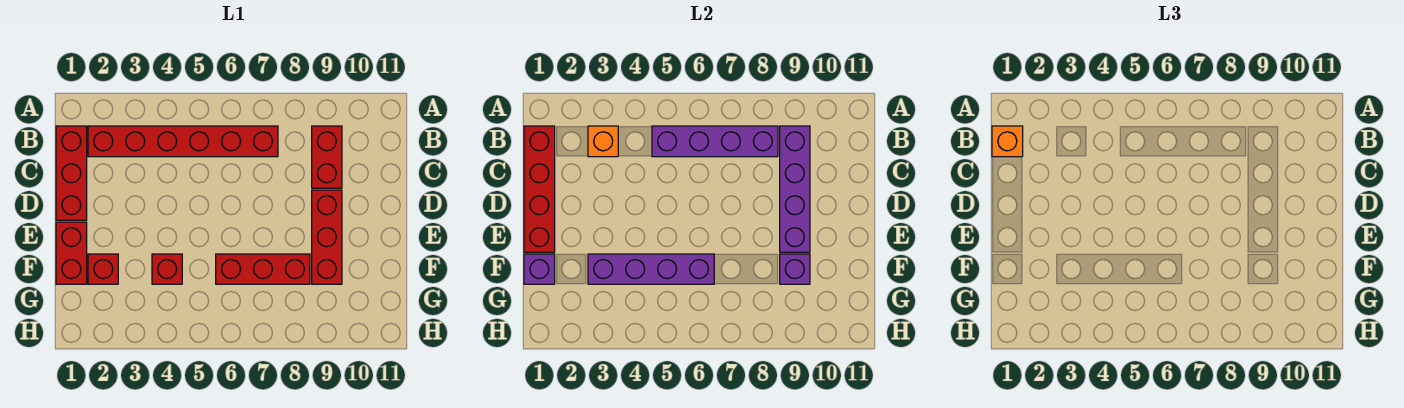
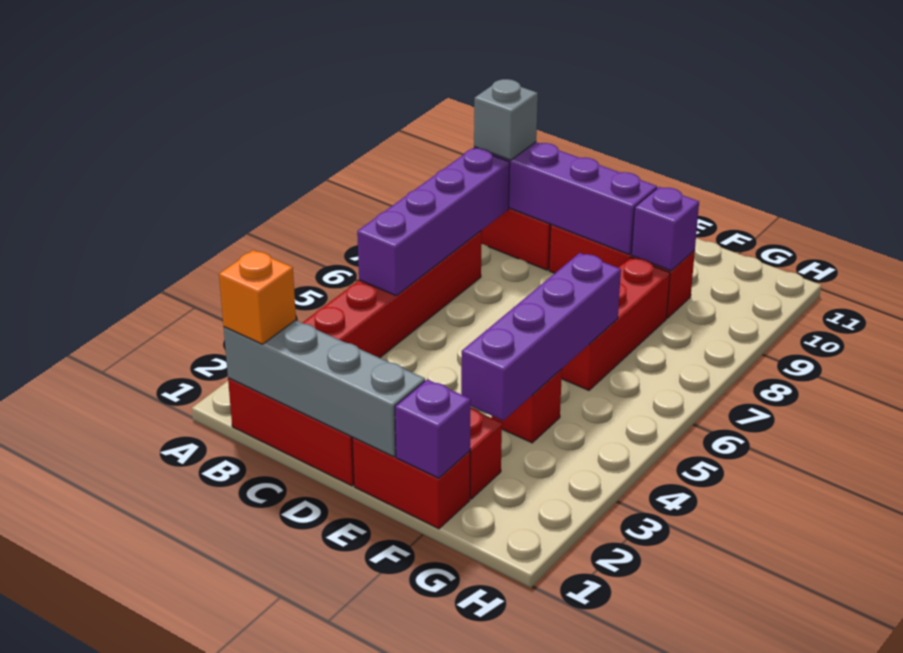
red 1x4 brick [524,126,555,252] -> grey 1x4 brick [224,320,425,457]
orange 1x1 brick [588,126,618,157] -> none
none -> grey 1x1 brick [474,79,538,160]

